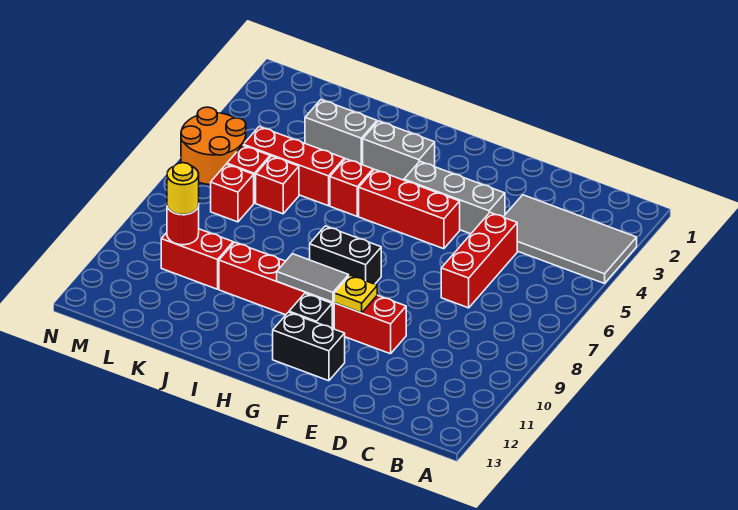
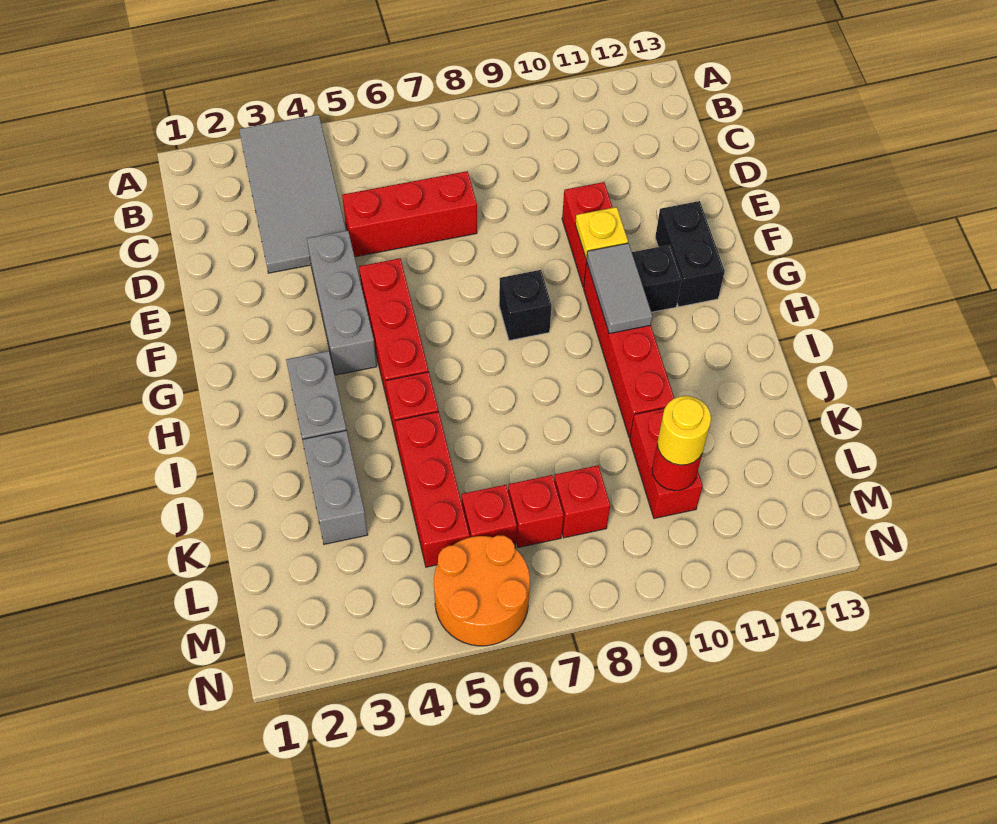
black 1x2 brick [310,226,381,284] -> black 1x1 brick [499,270,552,341]
red 1x1 brick [256,156,299,214] -> red 1x1 brick moved to [554,465,610,538]

